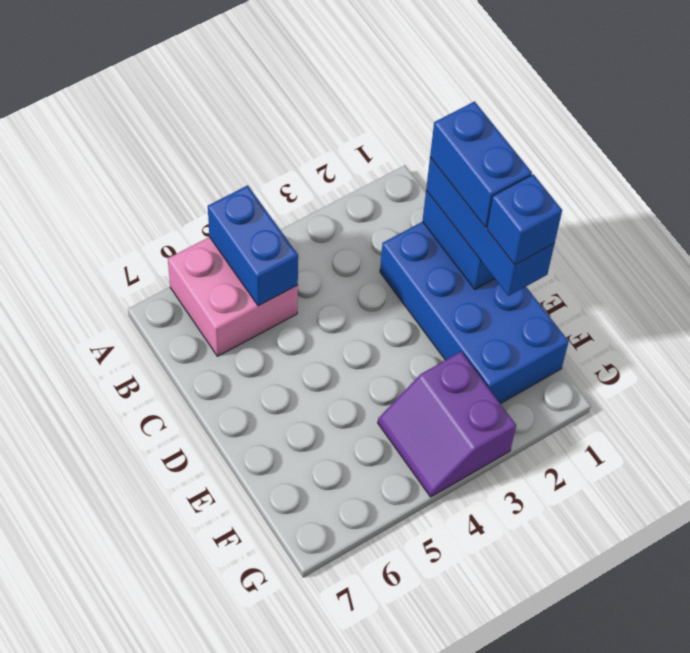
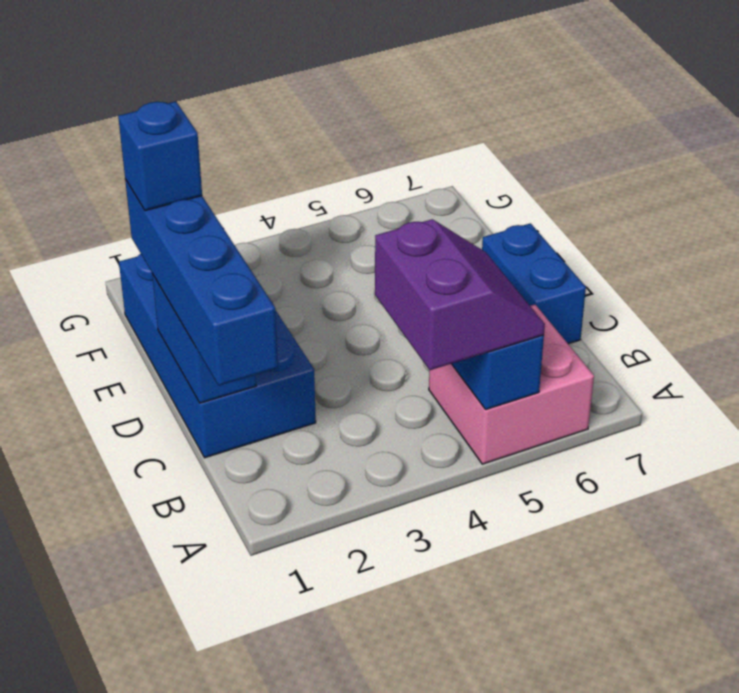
blue 1x3 brick [426,157,554,296] -> blue 1x4 brick [125,179,278,386]
blue 1x2 brick [430,102,532,227] -> blue 1x2 brick moved to [482,223,586,344]
purple 2x2 slope [378,352,516,497] -> purple 2x2 slope moved to [375,219,545,370]

